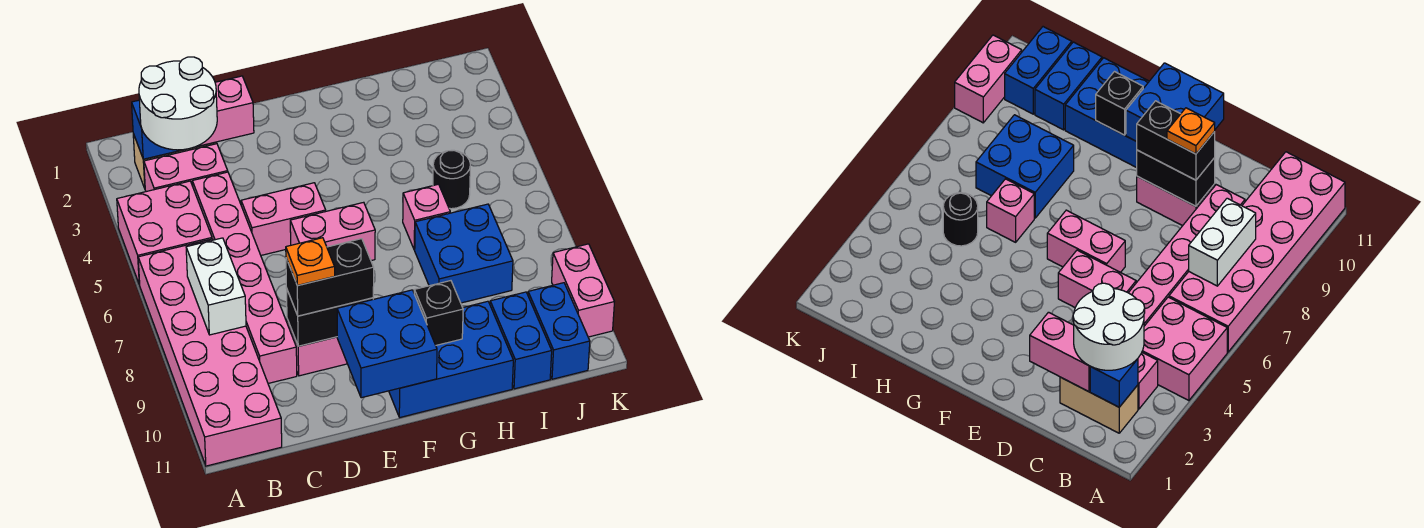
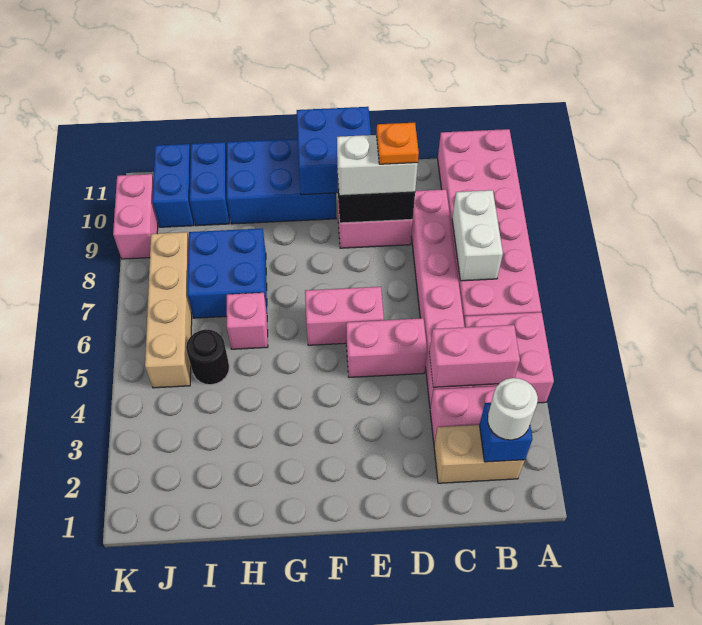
white 2x2 round brick [139,57,217,150] -> white 1x1 round brick [488,378,538,440]
pink 1x2 brick [196,76,254,147] -> pink 1x2 brick moved to [429,325,520,387]
black 1x2 brick [286,239,374,316] -> white 1x2 brick [337,135,418,196]
black 1x1 brick [414,281,463,345] -> none
none -> tan 1x4 brick [145,232,192,388]

